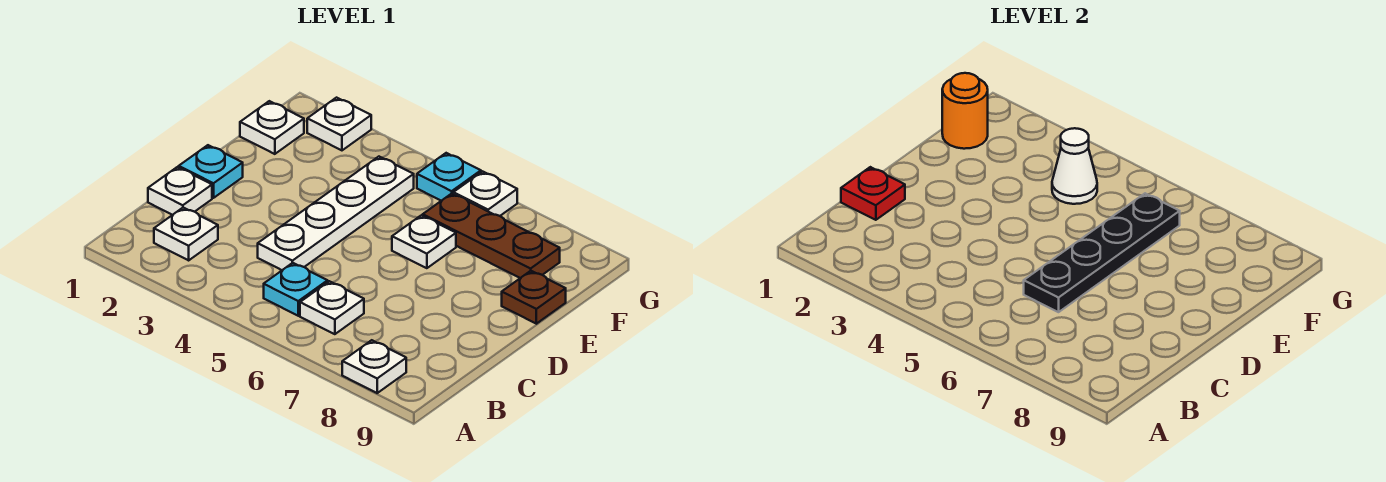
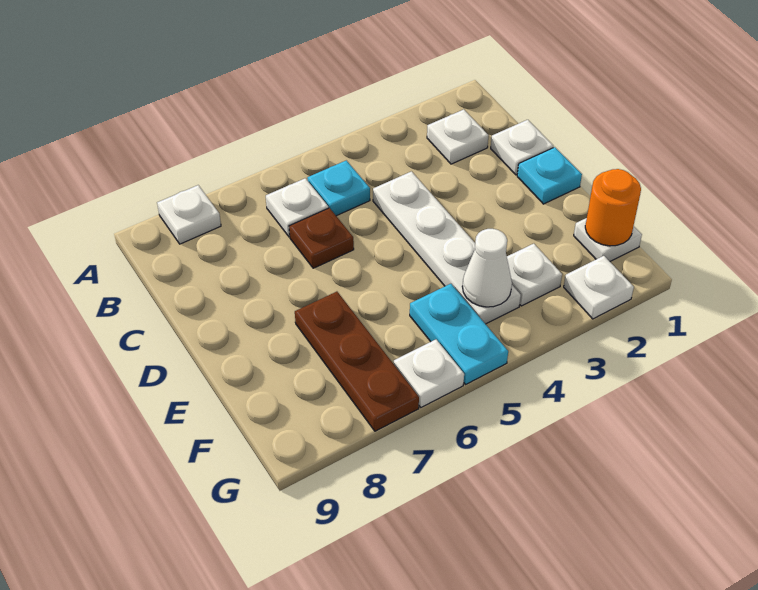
red 1x1 plate [841,167,905,220] -> none
black 1x4 plate [1024,193,1180,312] -> none
white 1x1 plate [392,215,456,268] -> white 1x1 plate moved to [507,244,562,306]
brown 1x1 plate [502,271,566,324] -> brown 1x1 plate moved to [289,208,354,268]
brown 1x3 plate [423,193,560,278] -> brown 1x3 plate turned to [295,292,419,431]
cyan 1x1 plate [417,153,481,201] -> cyan 1x2 plate [410,284,508,385]

